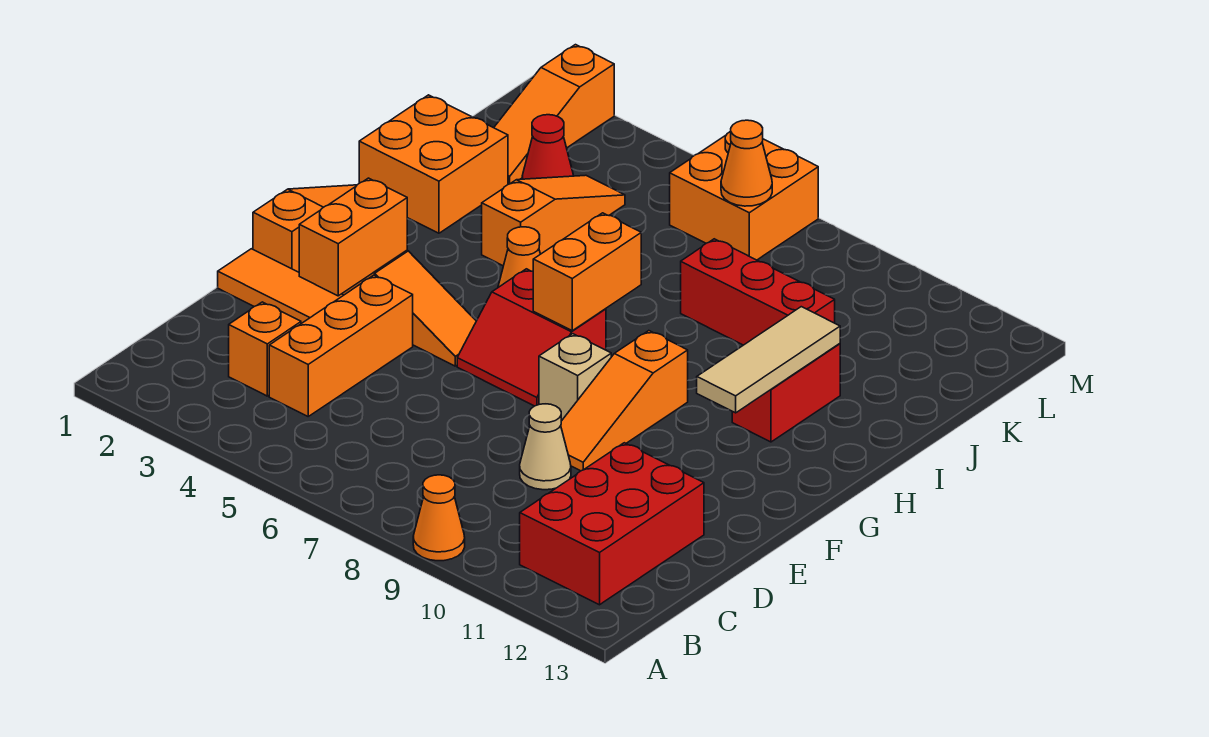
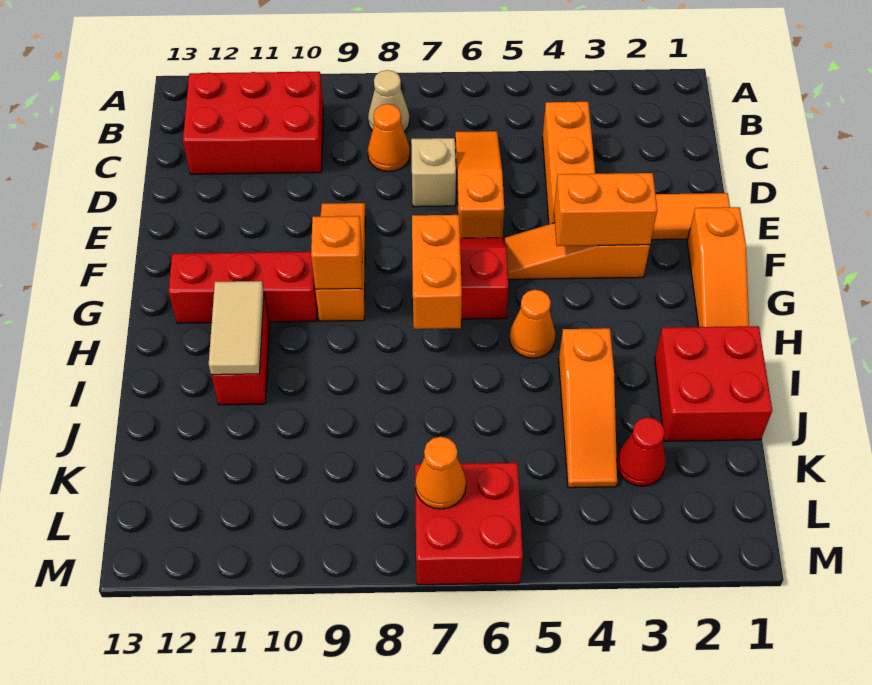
orange 1x1 cone [413,475,465,561] -> orange 1x1 cone moved to [368,104,410,172]
red 2x3 brick [520,443,704,605] -> red 2x3 brick turned to [183,71,323,174]
orange 1x1 brick [229,302,301,396] -> orange 1x1 brick moved to [311,216,362,289]
tan 1x1 cone [520,404,571,490] -> tan 1x1 cone moved to [368,70,410,132]
orange 1x2 brick [299,178,407,296] -> orange 1x2 brick turned to [554,173,657,246]
tan 1x1 brick [539,334,611,420] -> tan 1x1 brick moved to [411,138,456,207]
tan 1x3 tile [697,307,840,413] -> tan 1x2 tile [209,281,264,375]
orange 2x2 brick [359,95,508,233] -> red 2x2 brick [655,326,772,441]
red 1x3 brick [681,239,835,345] -> red 1x3 brick moved to [168,252,317,323]
orange 1x3 slope [494,45,614,184] -> orange 1x3 slope moved to [455,131,504,238]
orange 2x2 brick [670,131,818,260] -> red 2x2 brick [415,463,523,585]

